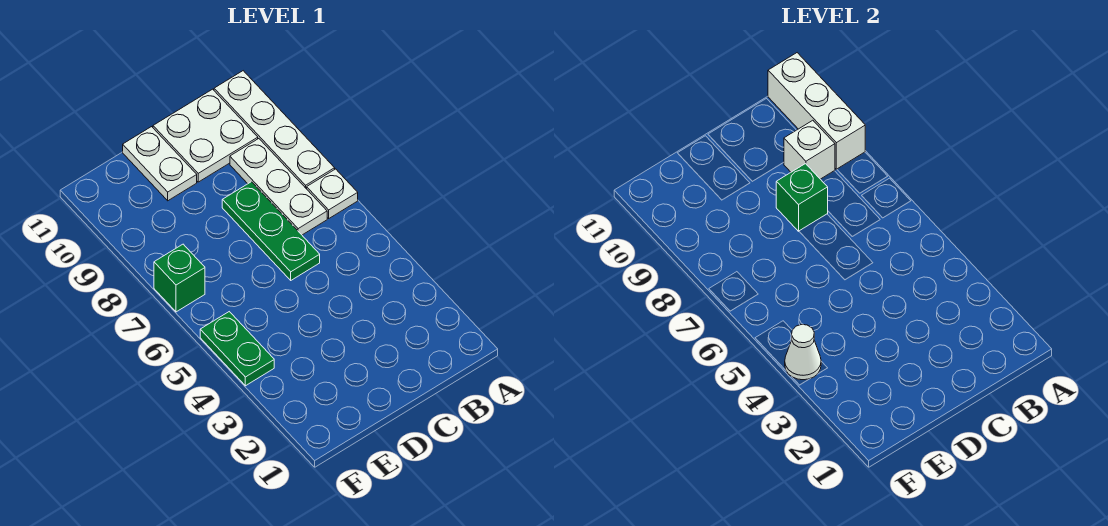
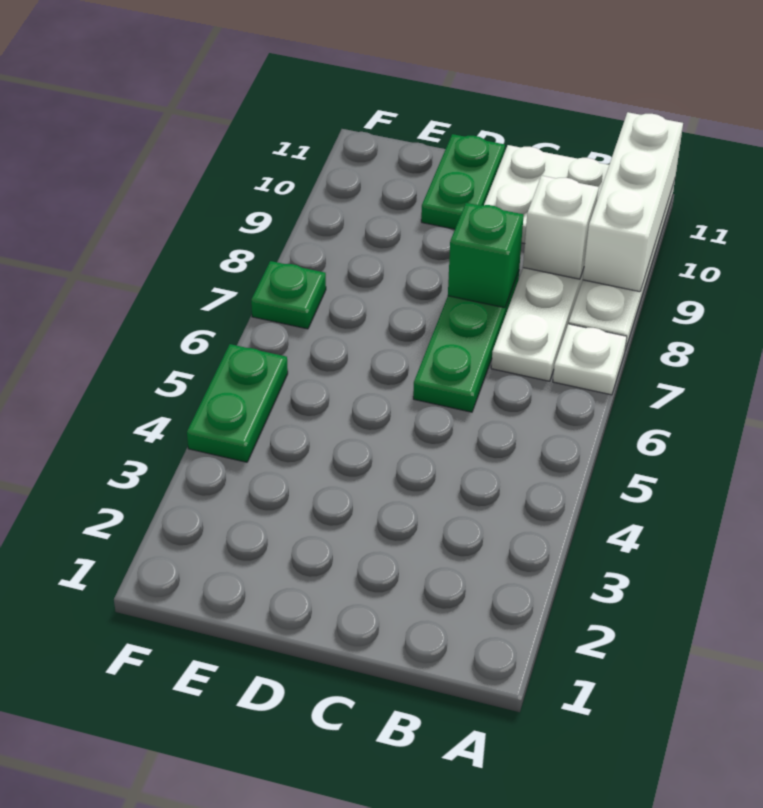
white 1x2 plate [123,127,197,201] -> green 1x2 plate [421,134,505,229]
white 1x1 cone [785,324,821,380] -> none
green 1x1 brick [154,244,205,312] -> green 1x1 plate [251,261,326,329]

